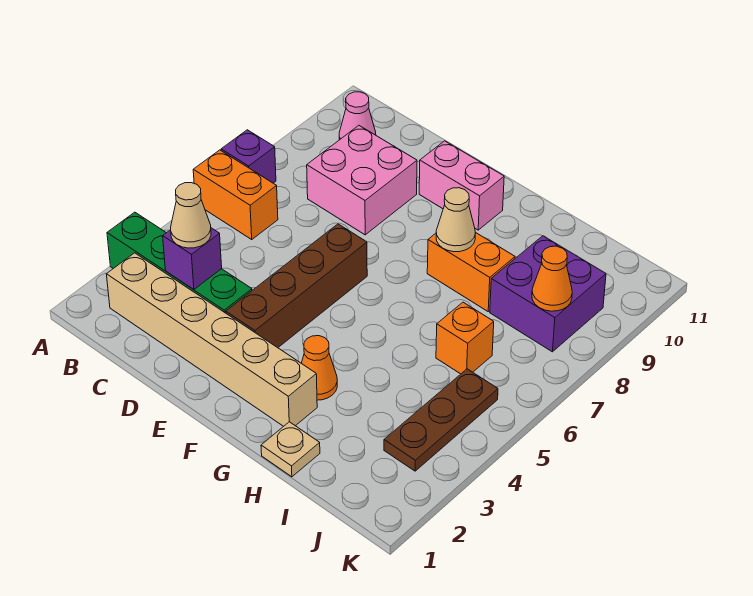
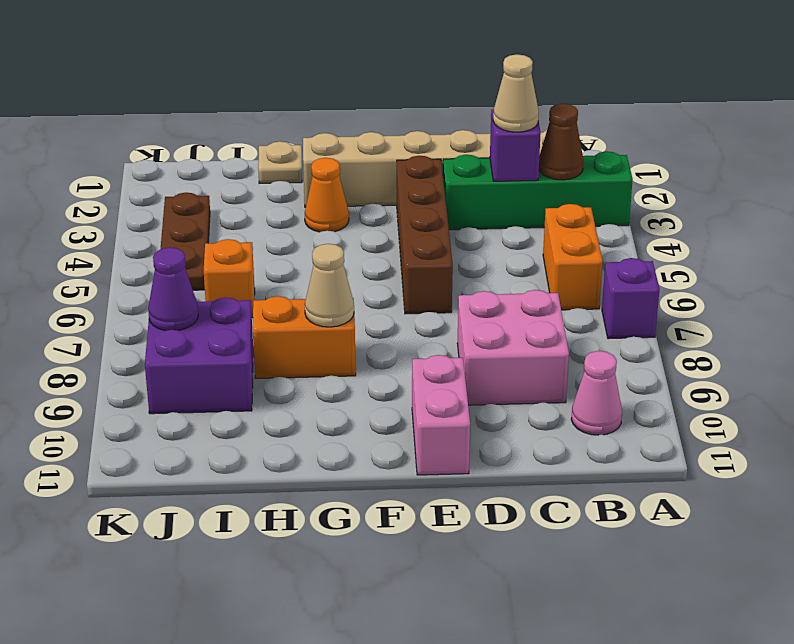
orange 1x2 brick [193,150,278,239] -> orange 1x2 brick turned to [543,204,603,310]
none -> brown 1x1 cone [539,104,583,180]
pink 1x2 brick [419,141,504,230] -> pink 1x2 brick turned to [412,355,470,475]
orange 1x1 cone [532,246,572,311] -> purple 1x1 cone [148,247,198,331]

